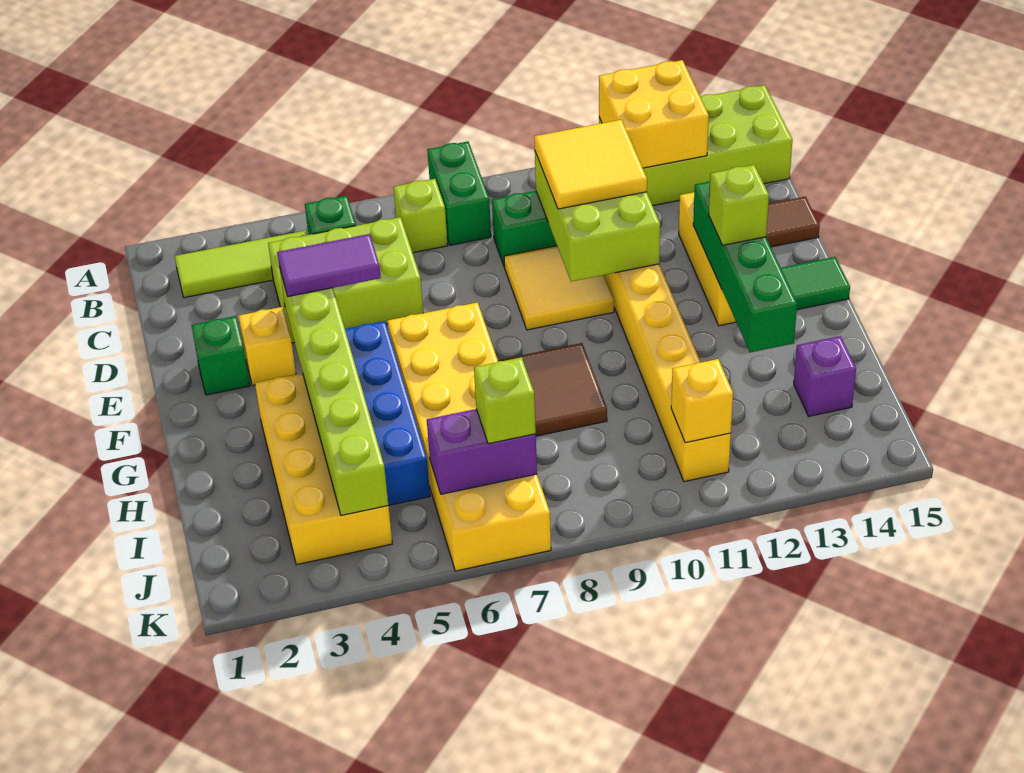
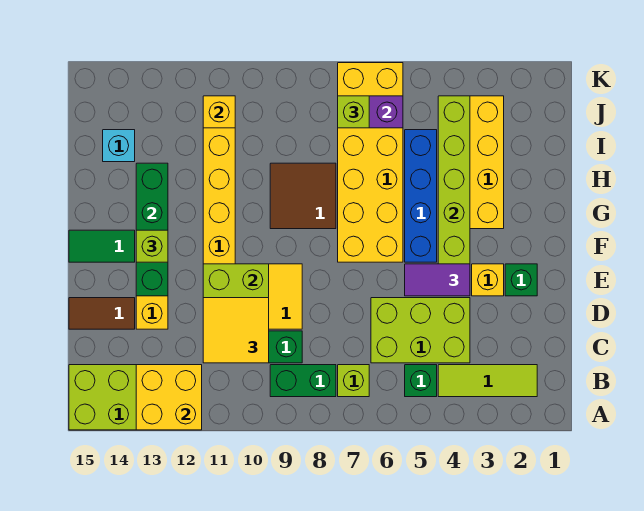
green 1x2 brick [427,142,491,245] -> green 1x2 brick turned to [270,365,336,397]
purple 1x1 brick [794,336,856,416] -> cyan 1x1 brick [103,130,135,162]

